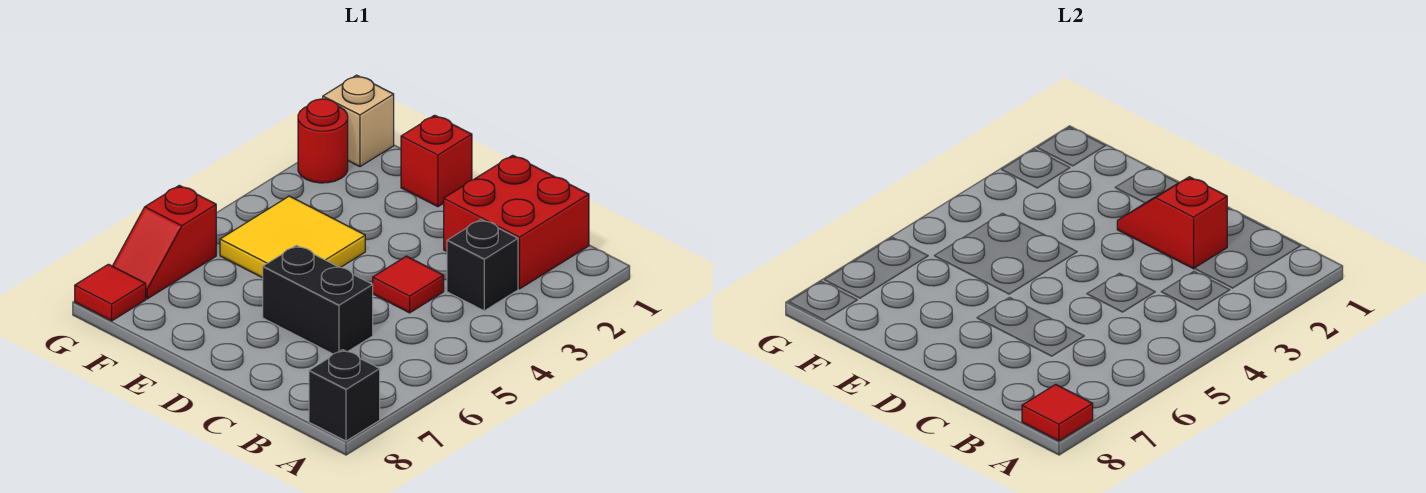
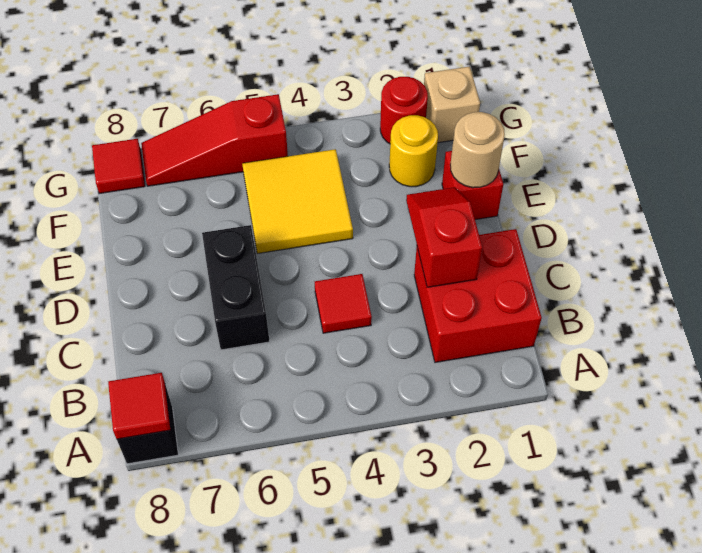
black 1x1 brick [447,219,518,311] -> none
none -> tan 1x1 round brick [450,112,505,188]
none -> yellow 1x1 round brick [389,115,438,187]
red 1x2 slope [113,185,216,299] -> red 1x3 slope [141,94,288,186]

